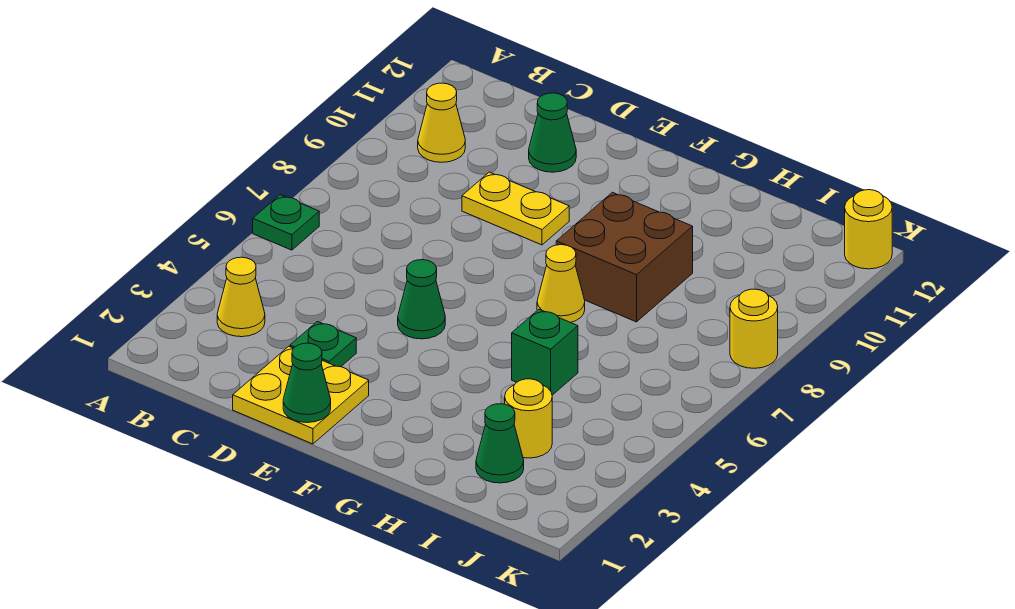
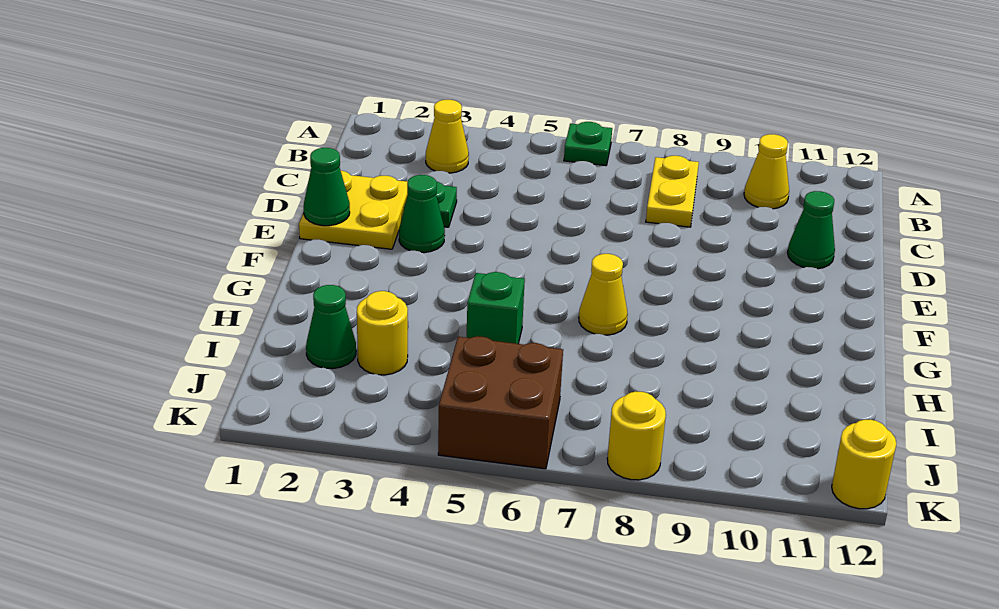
yellow 1x2 plate [462,172,569,245] -> yellow 1x2 plate moved to [646,156,699,227]
green 1x1 cone [398,260,445,339] -> green 1x1 cone moved to [399,175,445,253]
brown 2x2 brick [556,192,693,322] -> brown 2x2 brick moved to [438,336,563,469]

